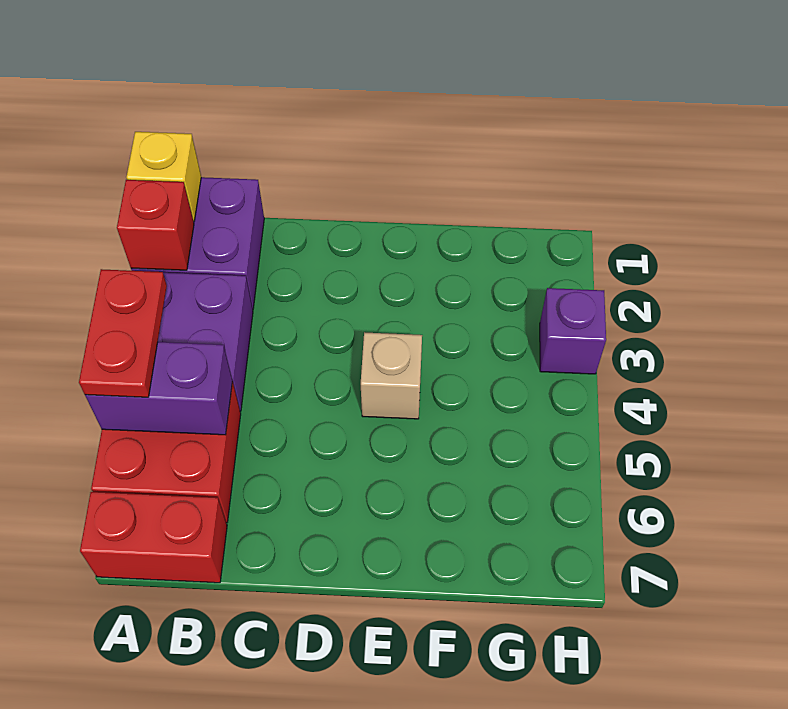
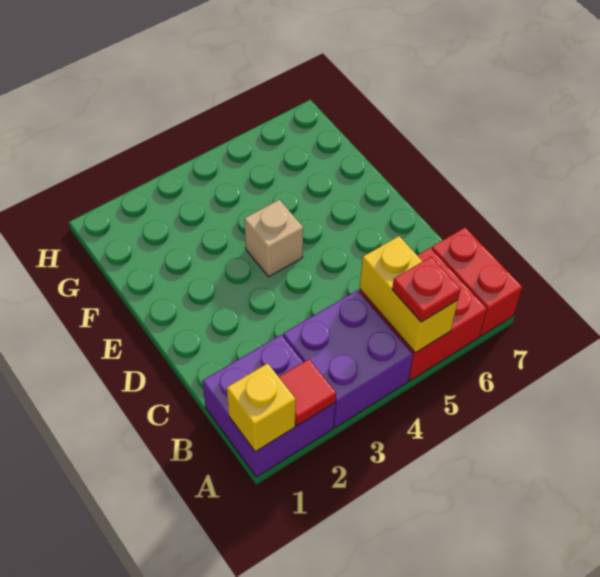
red 1x1 brick [117,180,194,270] -> red 1x1 tile [279,359,336,426]
red 1x2 plate [79,269,167,397] -> red 1x1 plate [392,257,461,322]
purple 1x2 brick [85,342,232,435] -> yellow 1x2 brick [360,236,458,353]
purple 1x1 brick [540,288,606,374] -> none

